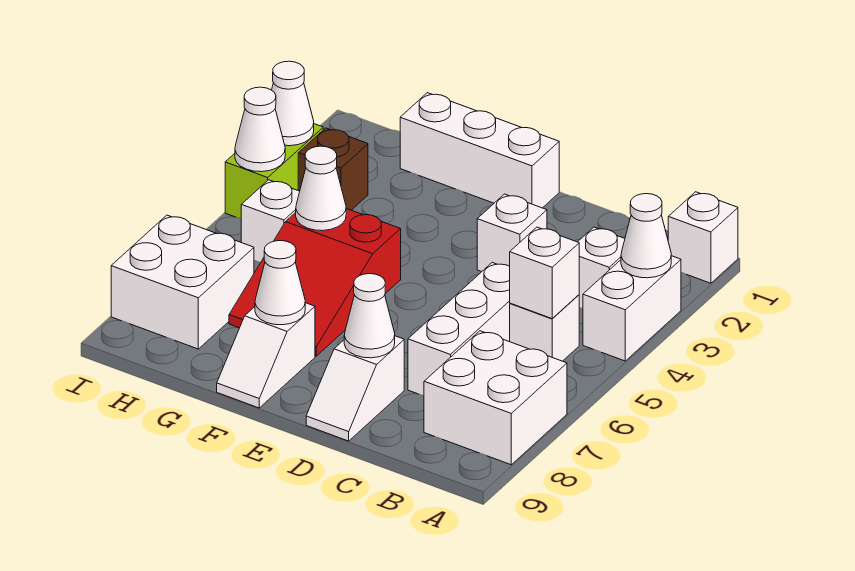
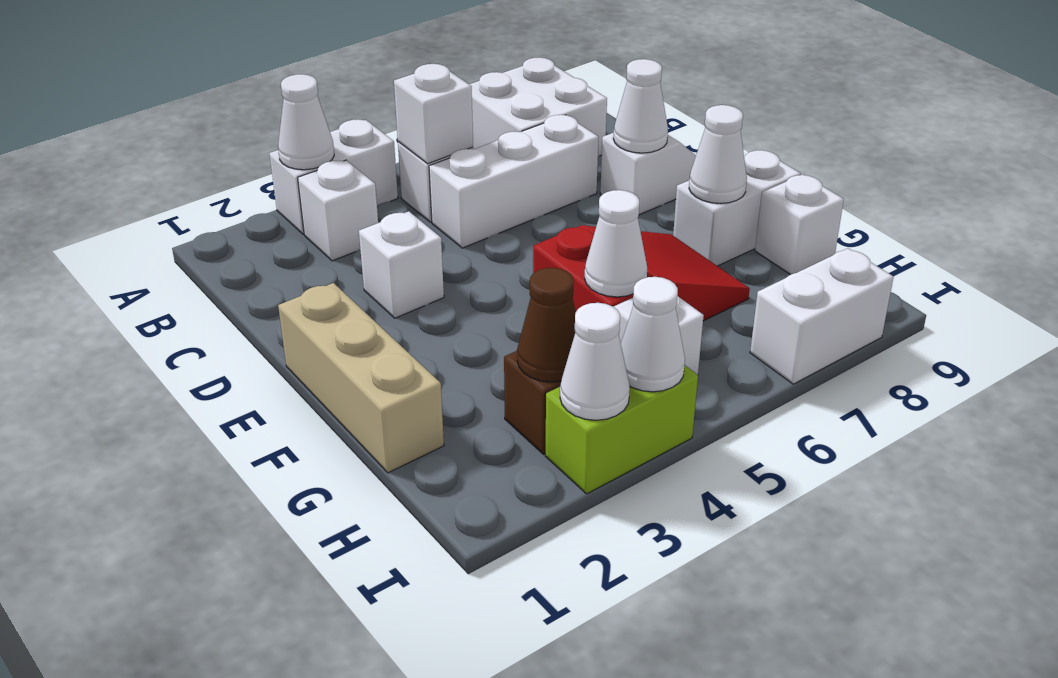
white 1x1 brick [668,192,738,283] -> white 1x1 brick moved to [755,174,844,275]
white 1x3 brick [400,93,559,208] -> tan 1x3 brick [278,283,444,473]
white 1x2 slope [217,303,315,408] -> white 1x2 brick [673,150,801,266]
none -> brown 1x1 cone [517,268,576,382]
white 2x2 brick [111,215,254,349] -> white 1x2 brick [750,248,893,384]

